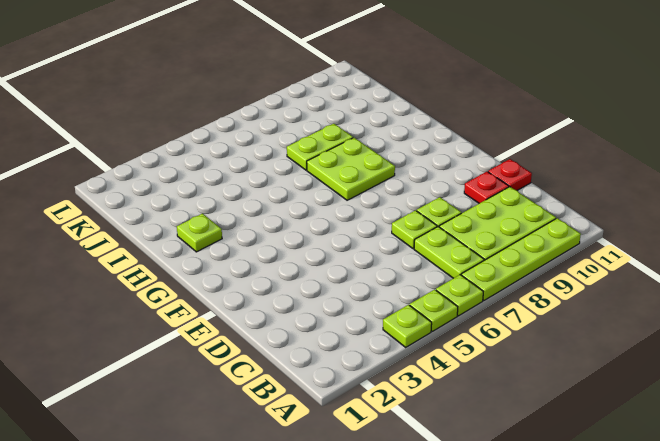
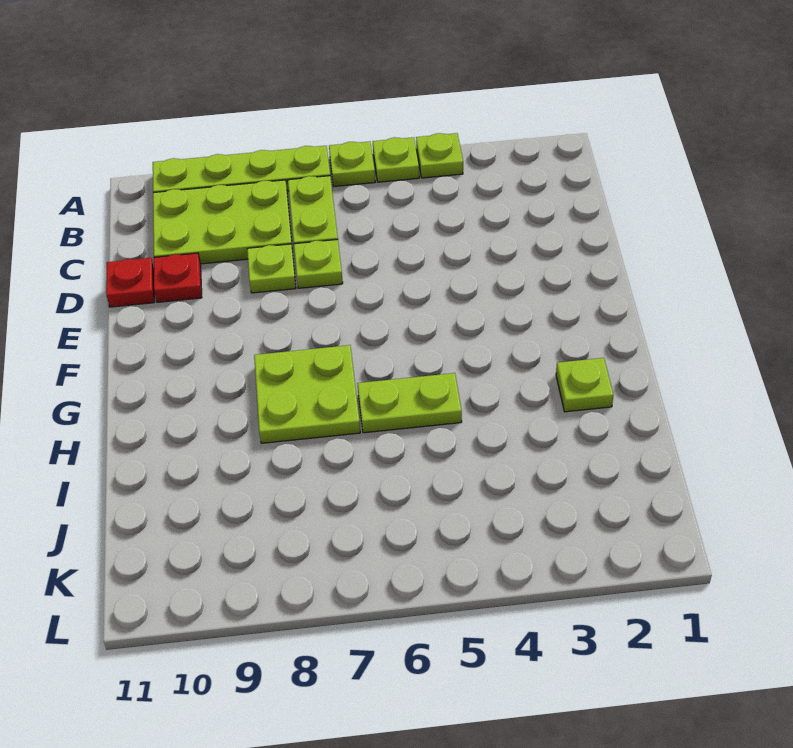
lime 1x2 plate [287,124,353,170] -> lime 1x2 plate moved to [357,373,462,433]

